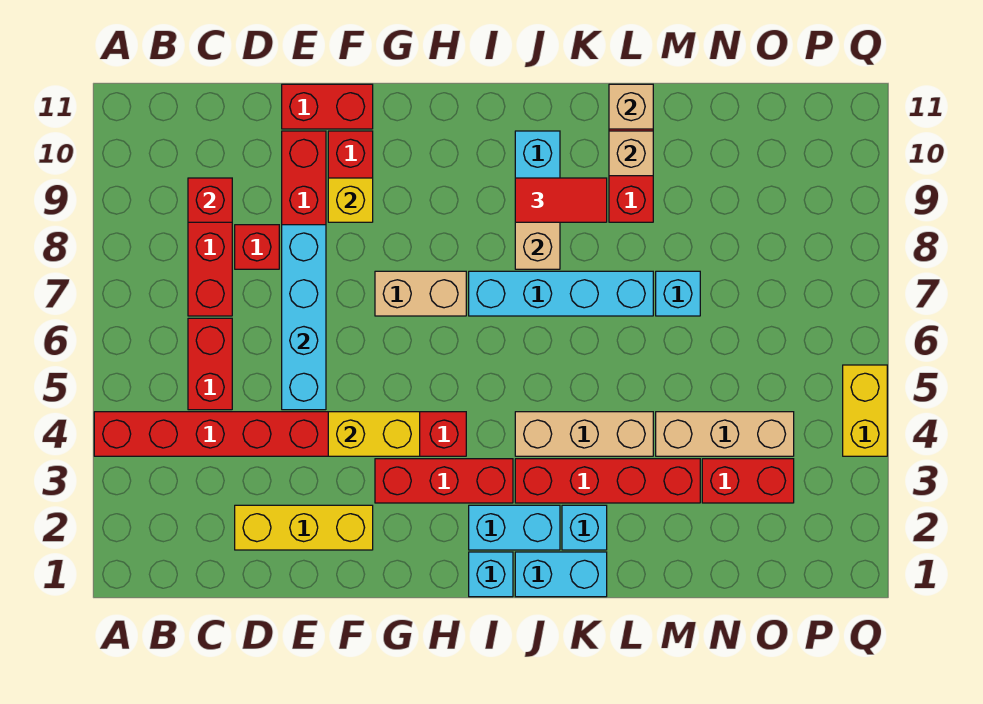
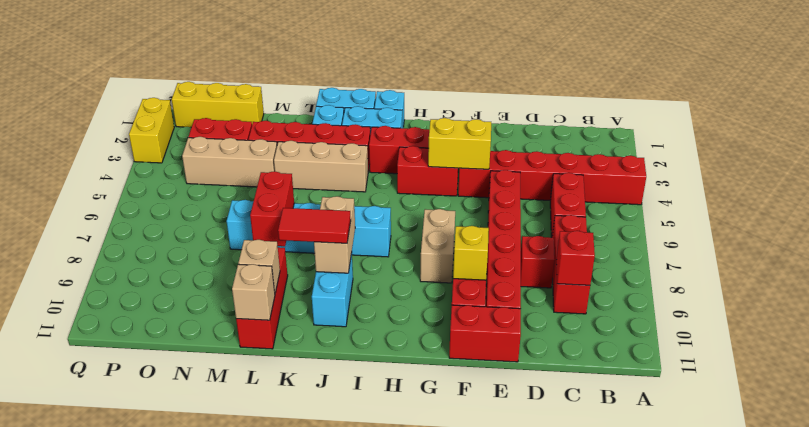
yellow 1x3 brick [235,505,373,550] -> yellow 1x3 brick moved to [172,82,264,127]
cyan 1x4 brick [282,225,326,410] -> none
tan 1x2 brick [375,271,466,316] -> tan 1x2 brick turned to [420,209,455,283]
none -> red 1x2 brick [250,171,294,246]
yellow 1x2 brick [843,365,887,456] -> yellow 1x2 brick moved to [129,98,174,163]

